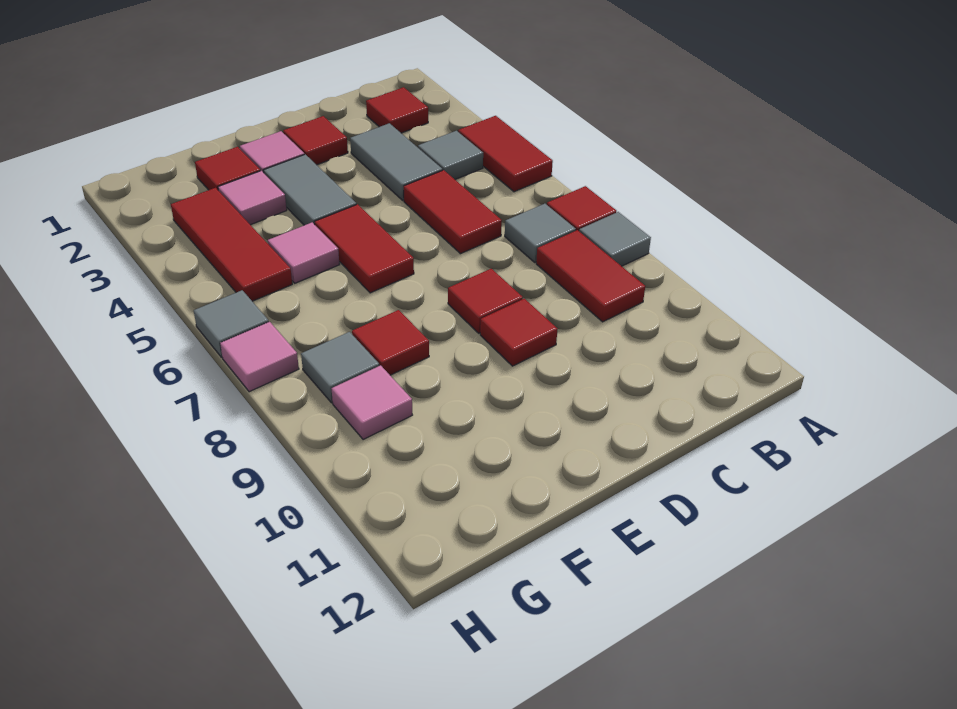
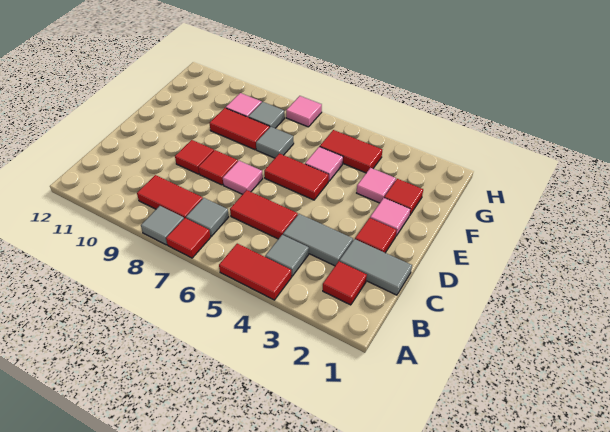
none -> pink 1x1 tile [223,161,263,194]
grey 1x2 tile [264,154,356,225] -> grey 1x2 tile moved to [339,239,412,295]
red 1x1 tile [352,310,429,375] -> red 1x2 tile [210,108,270,150]
red 1x3 tile [171,188,292,301] -> red 1x2 tile [320,130,382,173]
grey 1x1 tile [194,290,269,357] -> grey 1x1 tile moved to [256,127,294,158]

